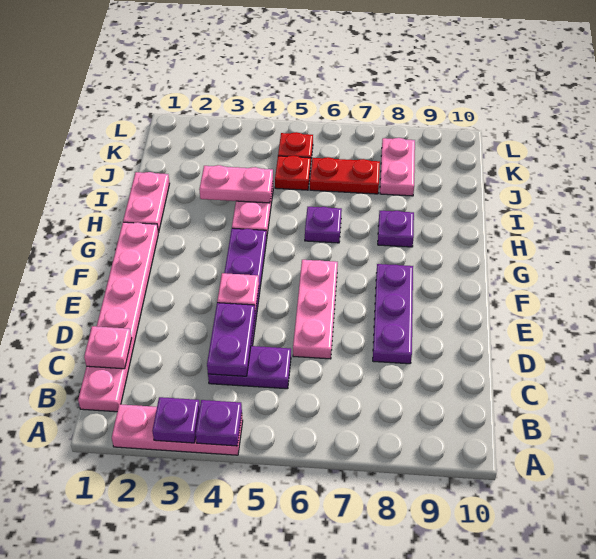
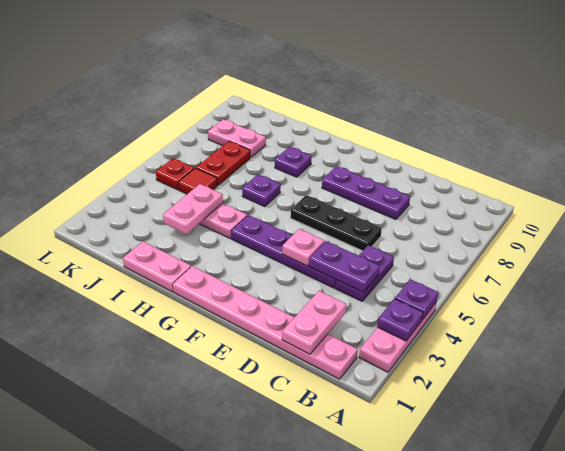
pink 1x1 plate [84,326,132,369] -> pink 1x2 plate [282,291,346,354]
pink 1x3 plate [293,260,338,359] -> black 1x3 plate [290,195,382,251]
red 1x1 plate [275,155,311,190] -> red 1x1 tile [178,168,217,194]

